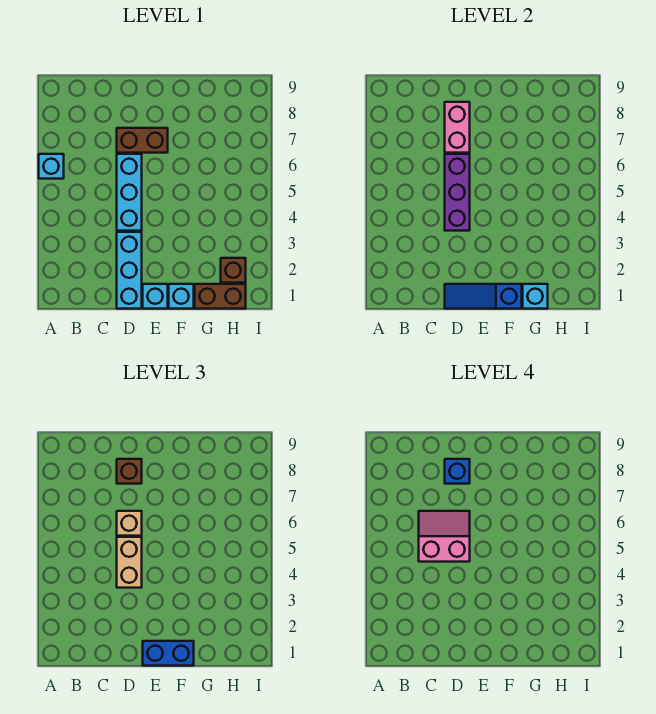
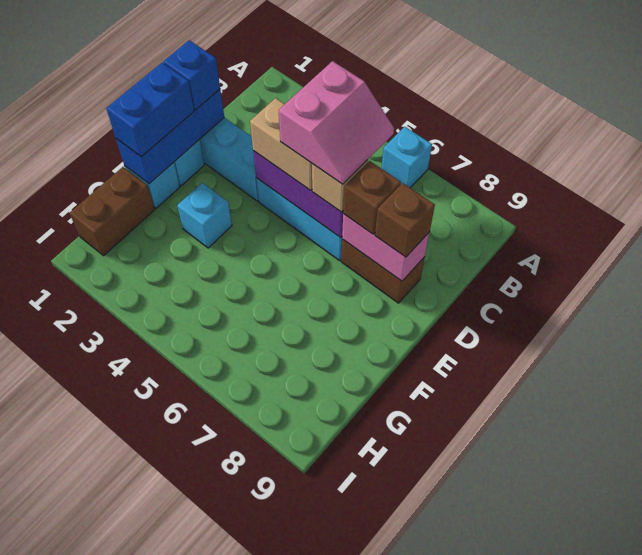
blue 1x3 slope [445,284,522,309] -> blue 1x3 brick [116,89,224,184]
brown 1x2 brick [117,128,168,153] -> brown 1x2 brick turned to [341,239,425,303]
blue 1x1 brick [445,459,470,484] -> blue 1x1 brick moved to [163,40,220,110]
cyan 1x1 brick [523,284,548,309] -> cyan 1x1 brick moved to [177,183,232,248]
brown 1x1 brick [221,258,246,283] -> brown 1x1 brick moved to [343,161,401,234]

